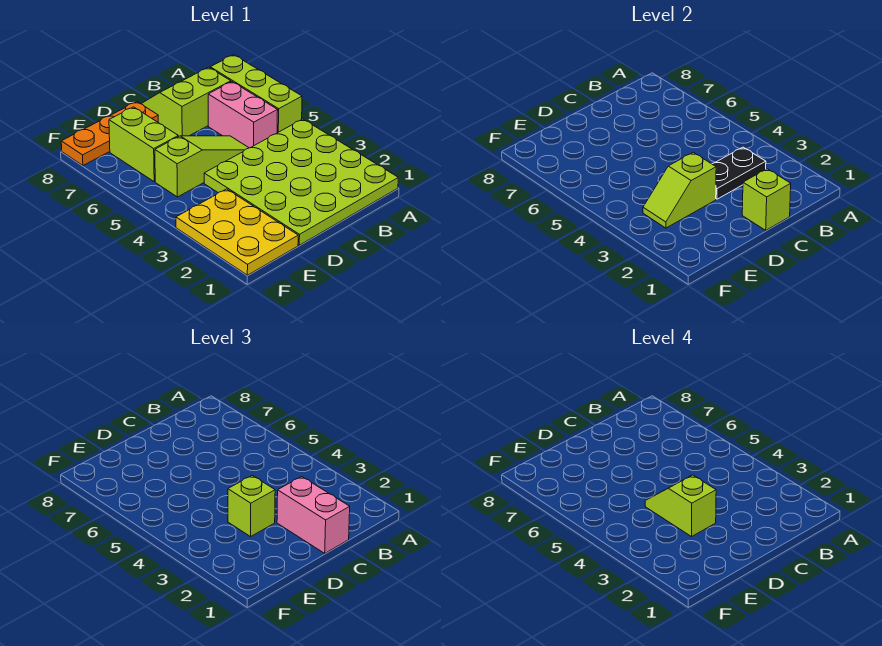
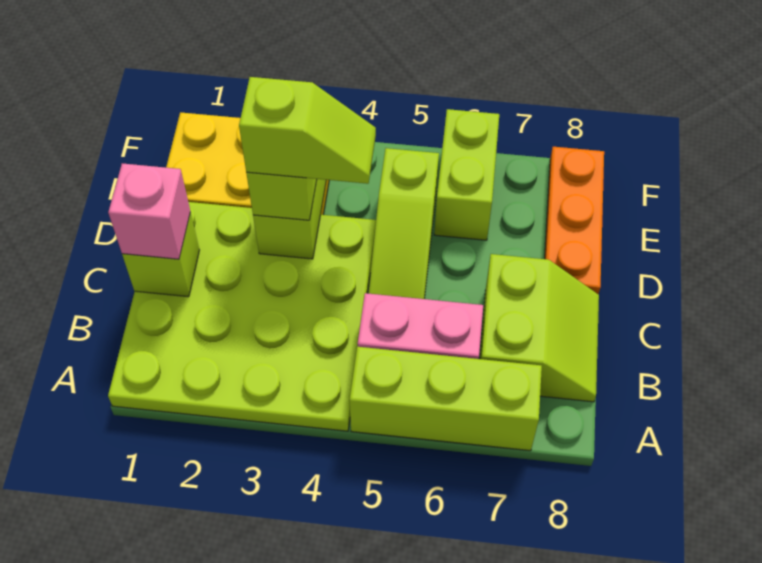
black 1x2 plate [713,147,766,199] -> none
pink 1x2 brick [277,477,350,553] -> pink 1x1 brick [108,163,190,259]
lime 1x2 brick [109,107,178,182] -> lime 1x2 brick turned to [434,109,499,240]

